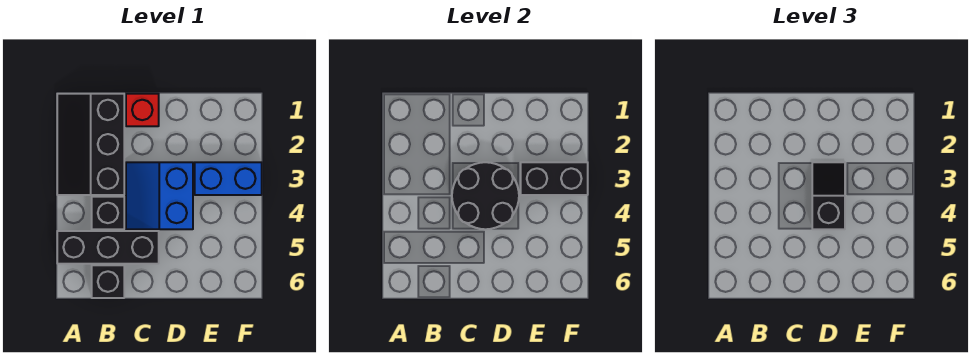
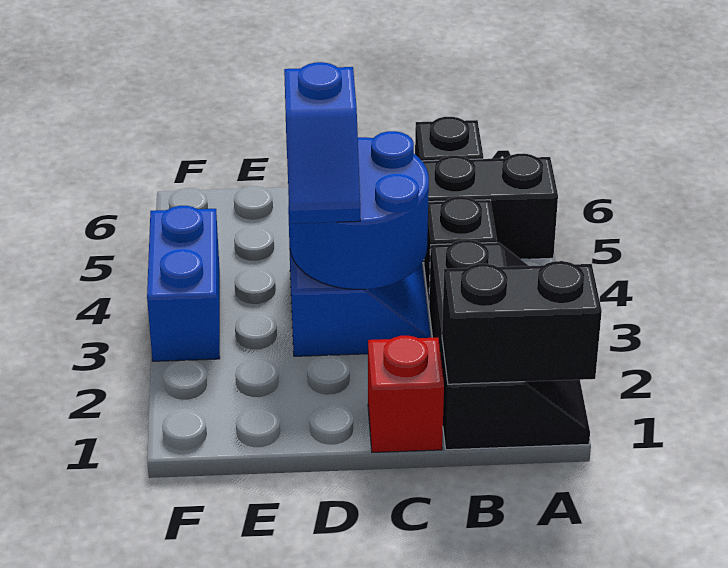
black 2x2 round brick [452,162,519,229] -> blue 2x2 round brick [288,131,429,289]
black 1x2 slope [812,162,845,229] -> blue 1x2 slope [284,62,360,224]
blue 1x2 brick [195,162,262,195] -> blue 1x2 brick turned to [147,206,220,361]
black 1x2 brick [521,162,588,195] -> black 1x2 brick moved to [442,261,602,384]

